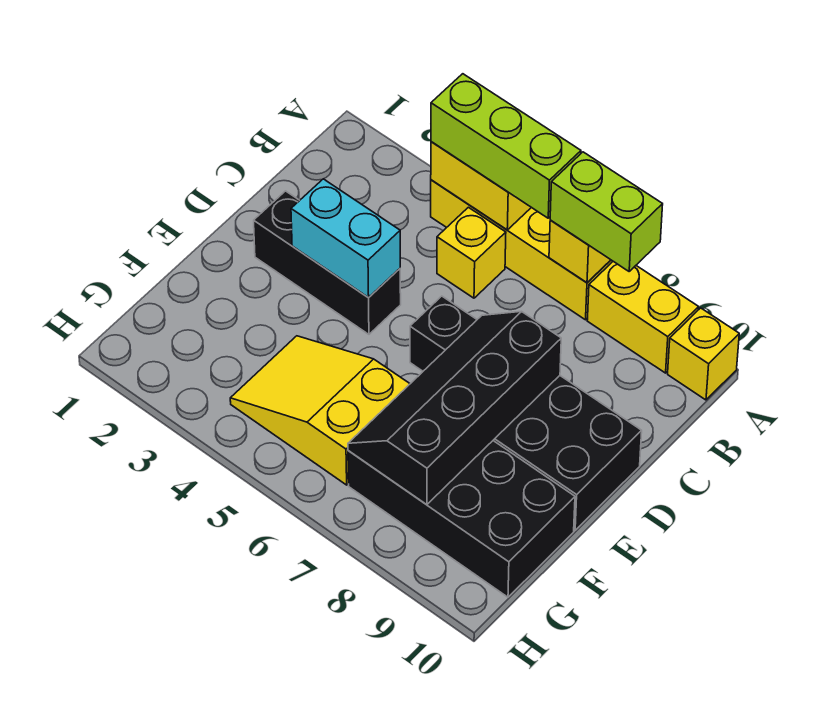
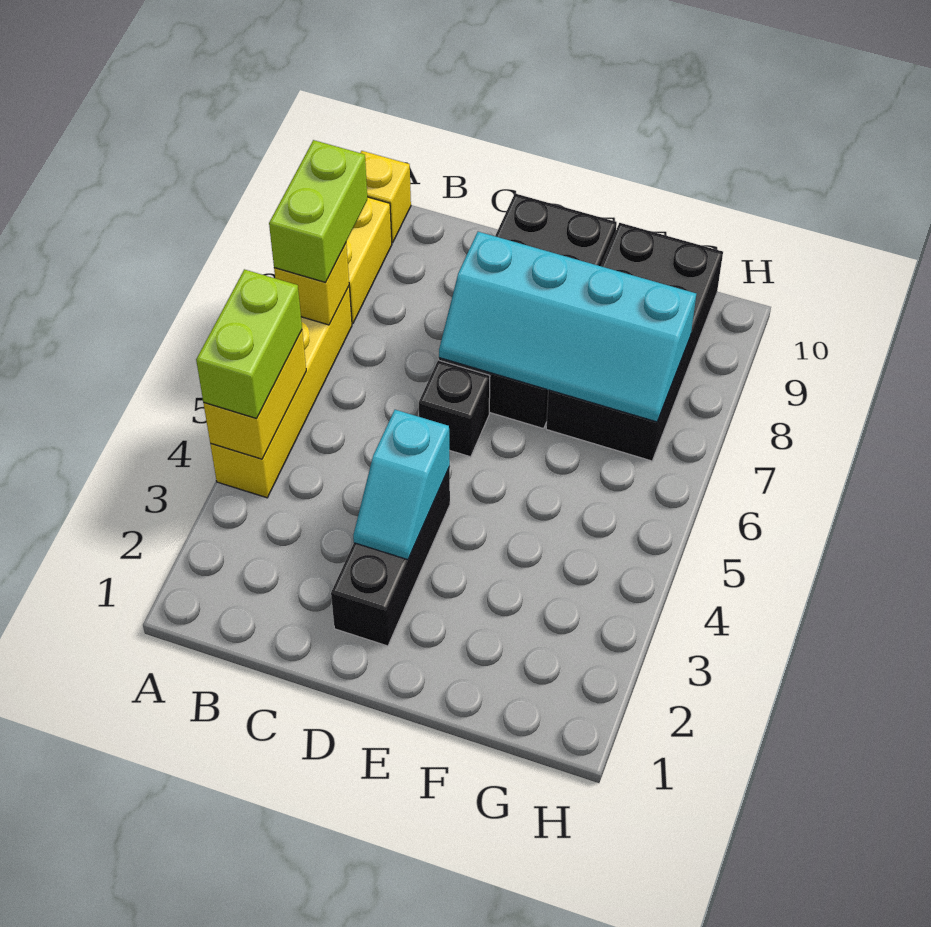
lime 1x3 brick [431,74,581,218] -> lime 1x2 brick [196,269,302,418]
yellow 1x1 brick [437,207,506,298] -> none
cyan 1x2 brick [291,179,400,298] -> cyan 1x2 slope [353,410,450,560]
black 2x4 slope [348,312,561,505] -> cyan 2x4 slope [439,232,696,422]
yellow 2x3 slope [230,336,410,485] -> none

